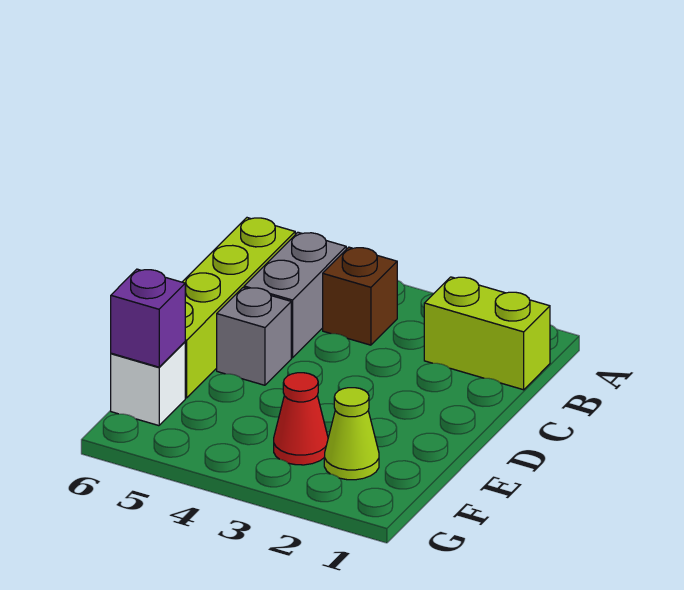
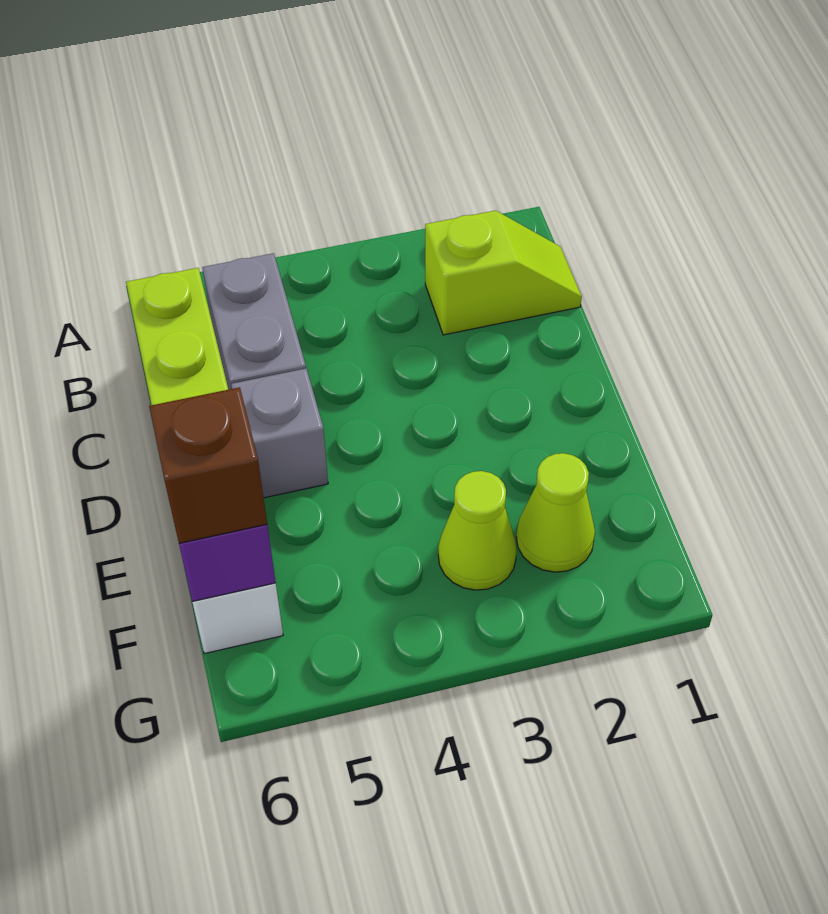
lime 1x2 brick [424,277,550,390] -> lime 1x2 slope [425,211,582,335]
brown 1x1 brick [323,247,397,345] -> brown 1x1 brick moved to [149,387,267,543]
red 1x1 cone [274,373,328,465] -> lime 1x1 cone [438,471,517,590]

